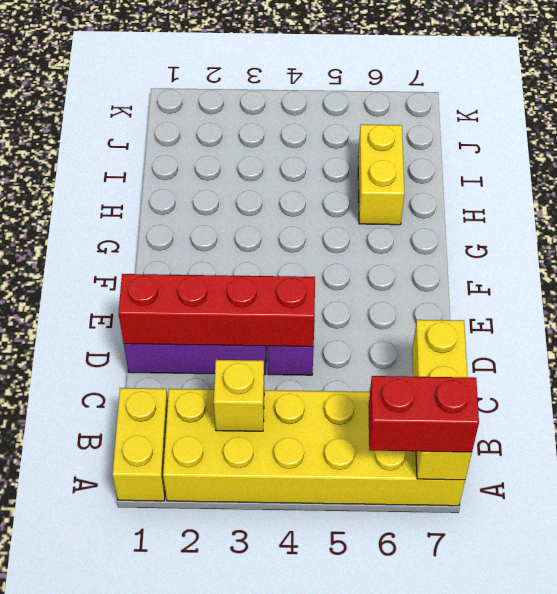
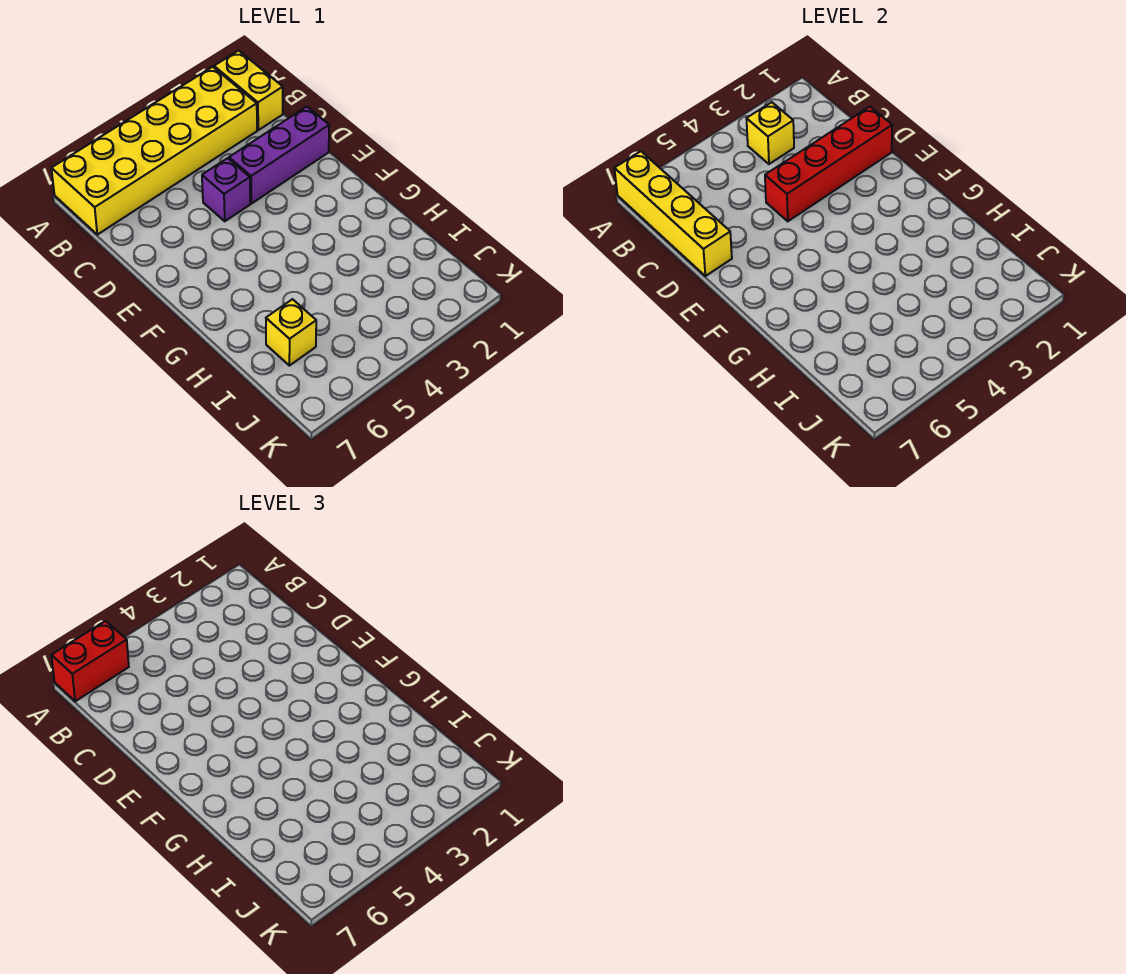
yellow 1x3 brick [412,320,472,480] -> yellow 1x4 brick [614,151,732,276]
yellow 1x2 brick [358,125,404,225] -> yellow 1x1 brick [266,299,316,366]

